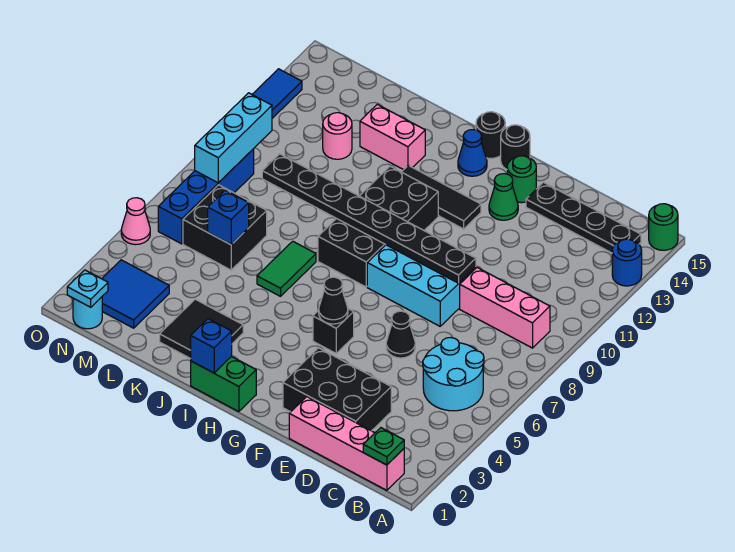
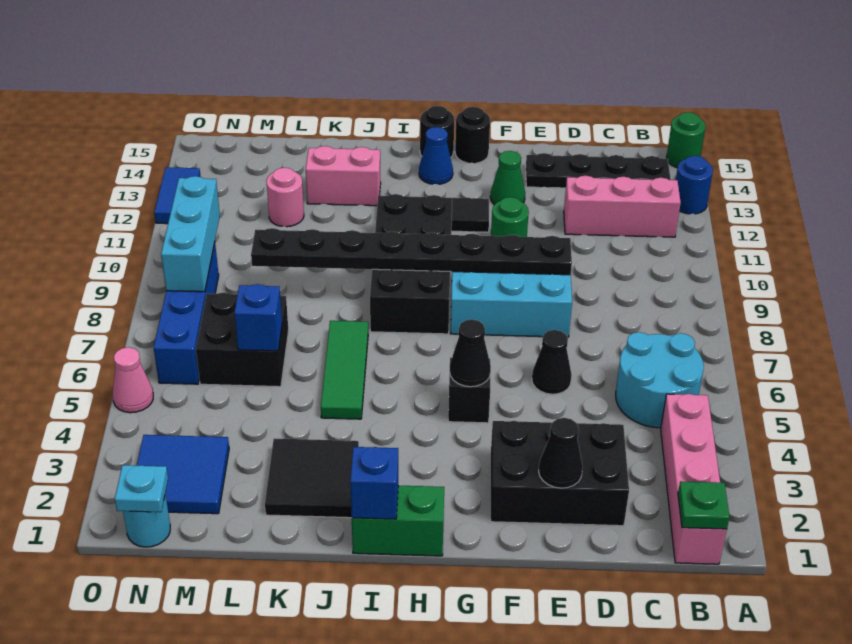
pink 1x4 brick [289,397,404,490] -> pink 1x4 brick turned to [661,394,727,564]
pink 1x3 brick [460,268,550,348] -> pink 1x3 brick moved to [564,176,681,237]
none -> black 1x1 cone [539,418,583,488]
green 1x1 round brick [507,156,536,203] -> green 1x1 round brick moved to [491,197,529,237]
green 1x2 tile [257,241,316,296] -> green 1x3 tile [321,321,368,419]

